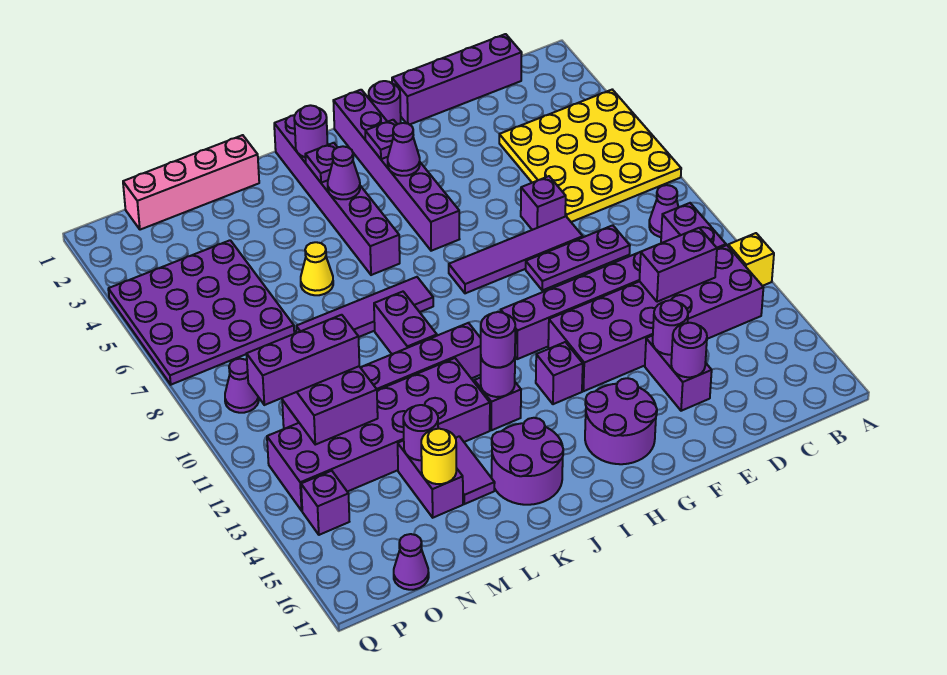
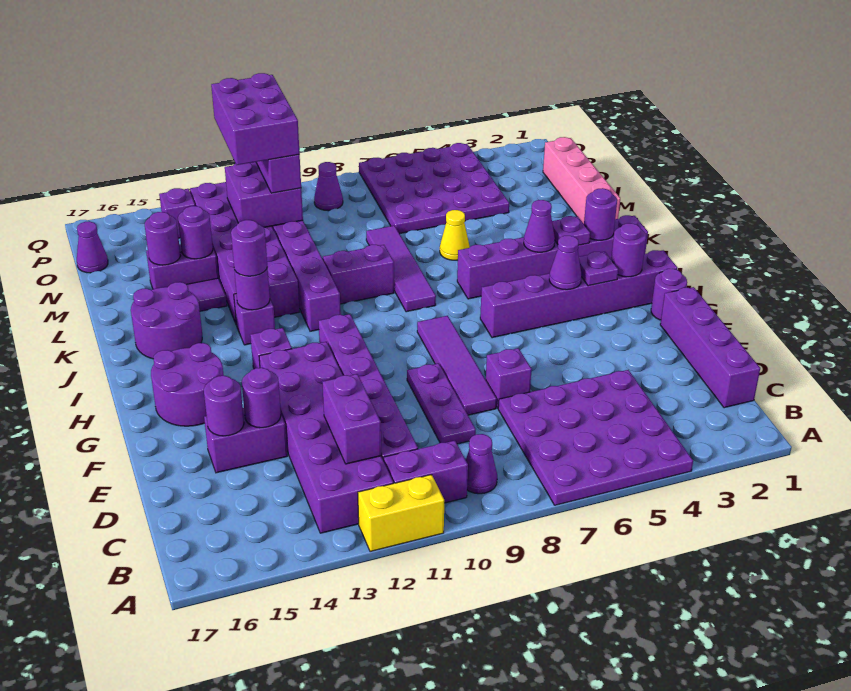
yellow 4x4 plate [499,90,681,222] -> purple 4x4 plate [498,370,693,505]
yellow 1x1 brick [728,233,774,286] -> yellow 1x2 brick [358,475,444,552]
none -> purple 1x1 round brick [611,223,646,277]
yellow 1x1 round brick [421,429,456,484] -> purple 1x1 round brick [145,212,181,265]
none -> purple 2x3 brick [211,73,300,165]

